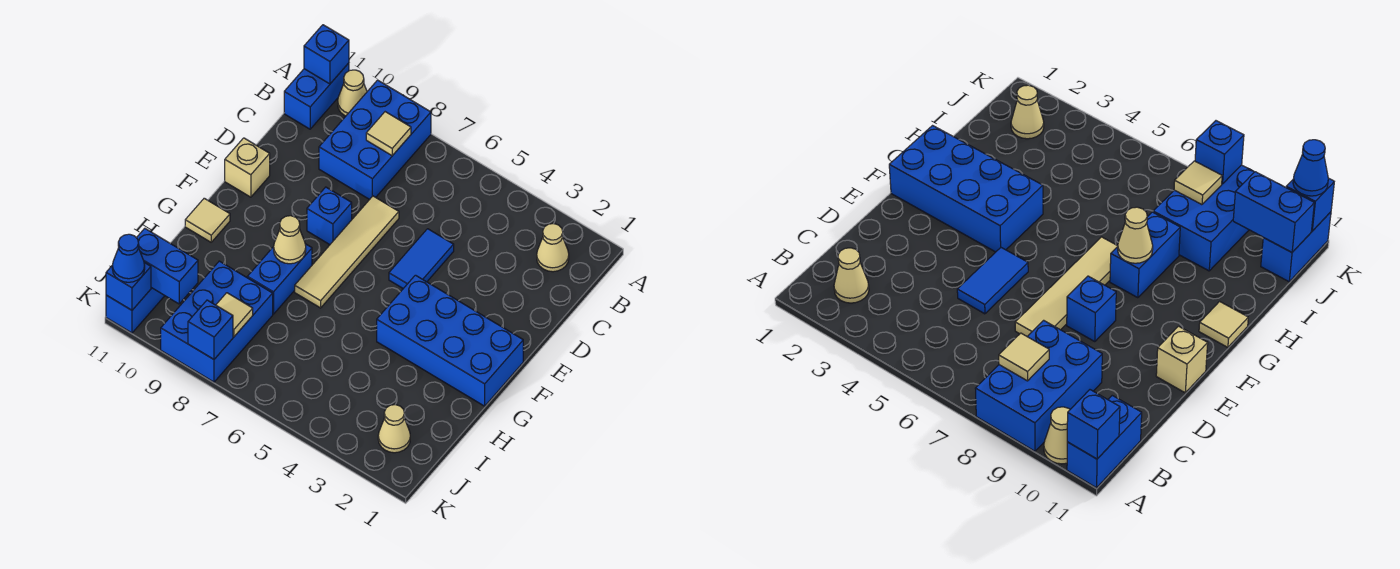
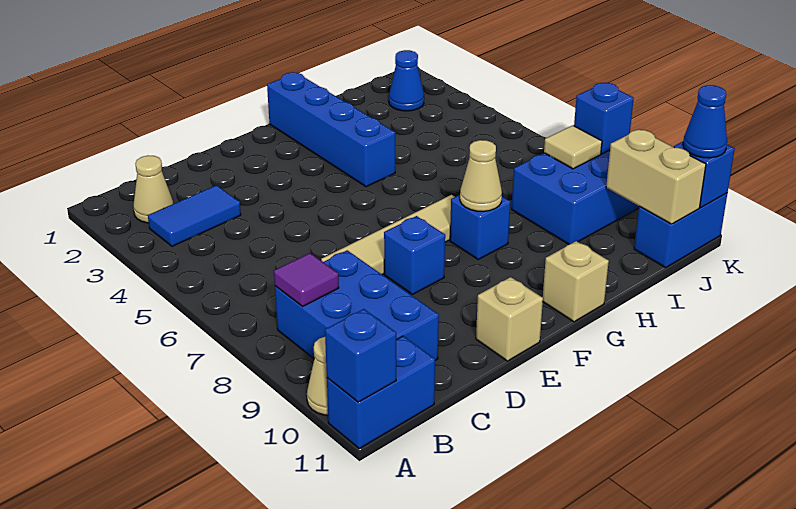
blue 2x3 brick [319,80,431,199] -> blue 2x3 brick turned to [275,250,439,360]
tan 1x1 tile [366,112,411,156] -> purple 1x1 tile [274,253,339,307]
blue 1x2 tile [389,229,454,289] -> blue 1x2 tile moved to [148,185,241,246]
blue 2x4 brick [377,275,523,406] -> blue 1x4 brick [267,72,395,187]
blue 1x2 brick [247,244,312,314] -> blue 1x1 brick [450,195,510,259]
tan 1x1 tile [185,198,230,242] -> tan 1x1 brick [543,241,609,322]
tan 1x1 cone [378,405,410,453] -> blue 1x1 cone [389,50,424,111]
blue 1x2 brick [137,228,198,304] -> tan 1x2 brick [606,130,706,224]

